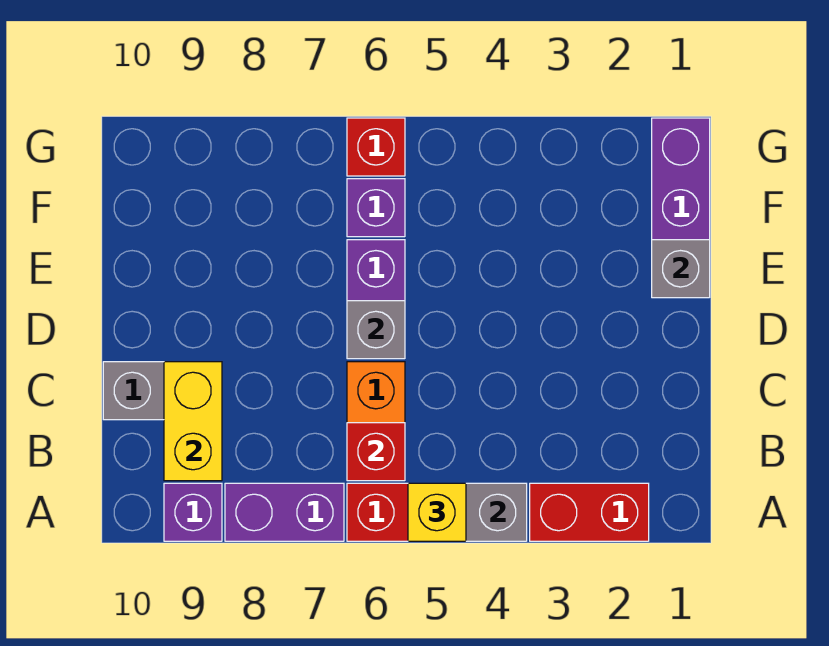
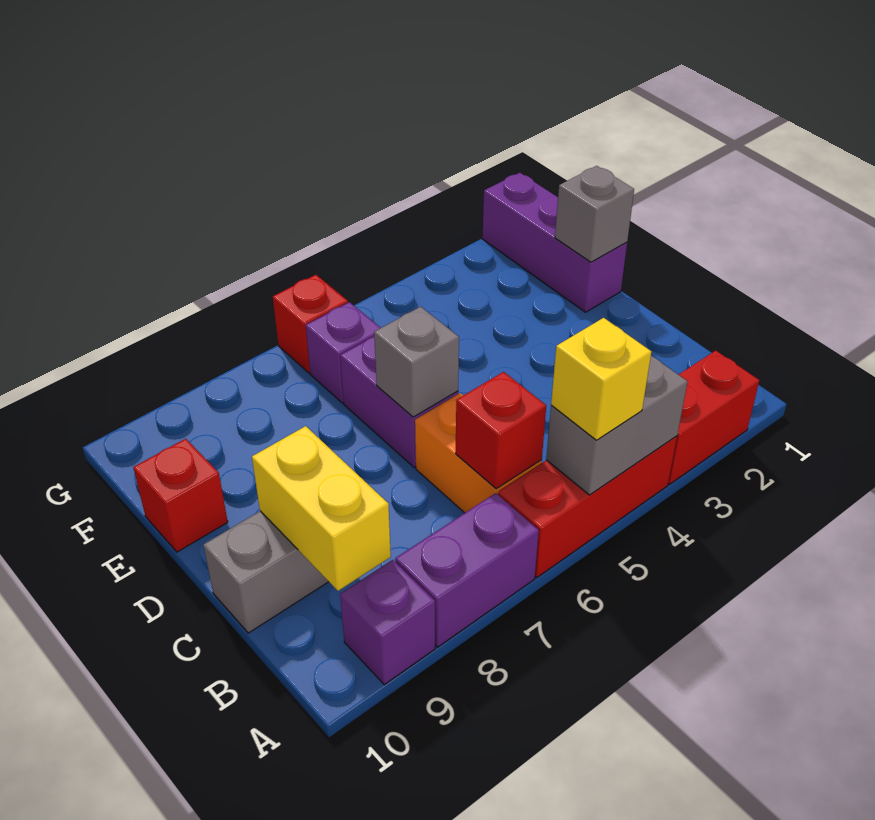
none -> red 1x1 brick [133,439,228,552]

